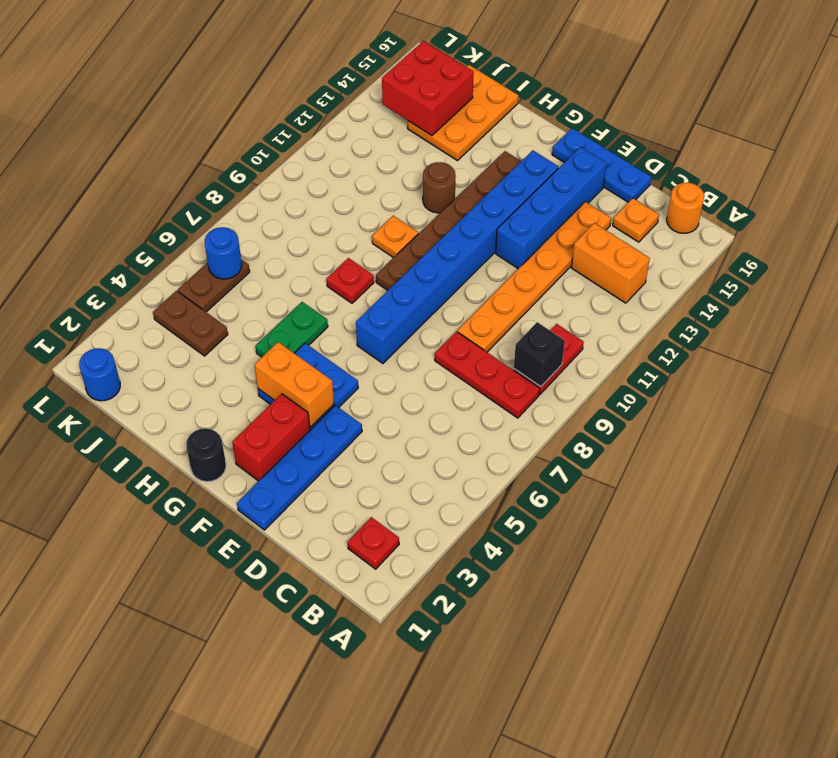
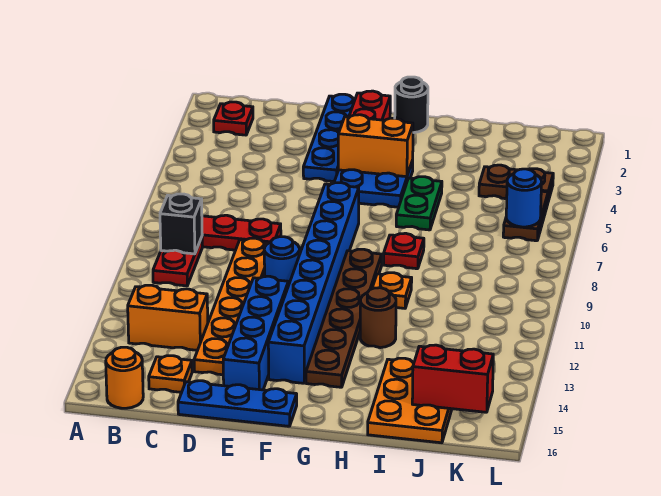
red 2x2 brick [382,41,474,136] -> red 1x2 brick [412,345,493,412]
blue 1x1 round brick [79,348,120,401] -> blue 1x1 round brick moved to [264,237,299,286]

